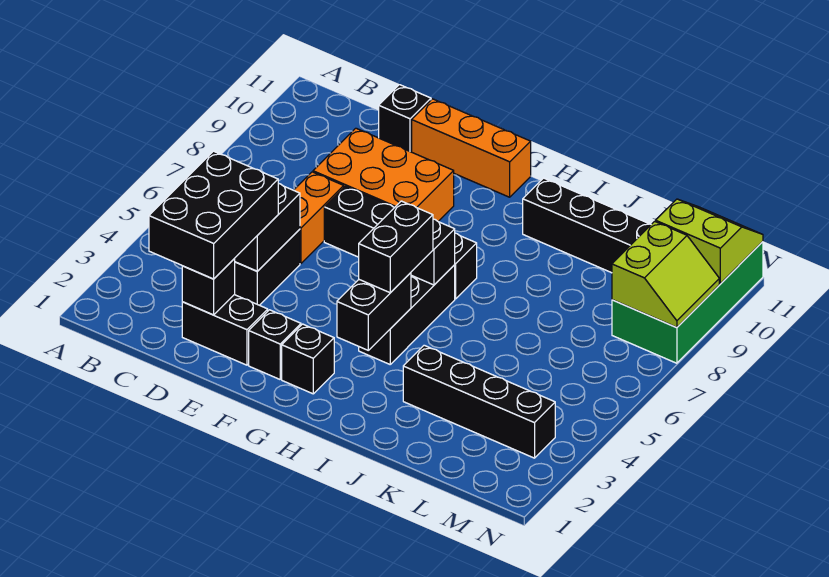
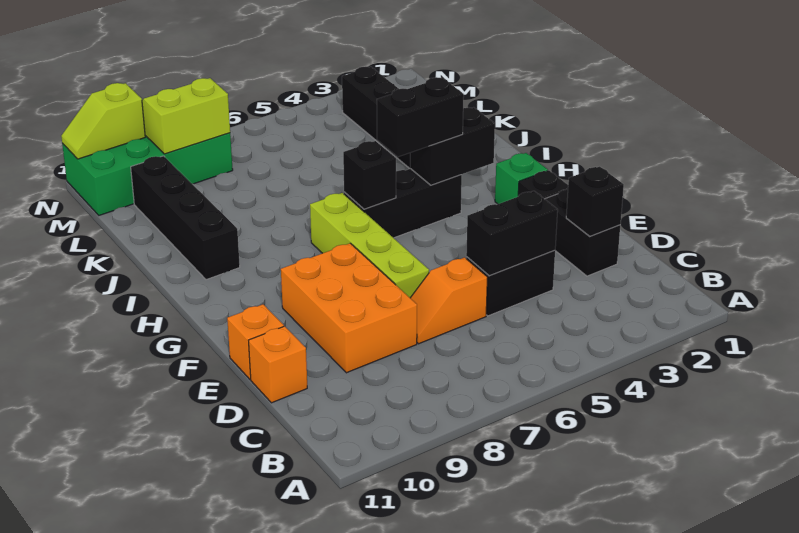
black 2x3 brick [149,151,278,279] -> none
orange 1x2 brick [294,172,344,263] -> orange 1x2 slope [411,257,487,344]
black 1x1 brick [378,85,431,152] -> orange 1x1 brick [249,326,307,403]
black 1x4 brick [324,186,477,299] -> lime 1x4 brick [310,193,429,298]
orange 1x3 brick [412,99,531,197] -> orange 1x1 brick [227,304,284,379]
black 1x1 brick [282,324,334,394] -> green 1x1 brick [495,153,548,204]
lime 2x2 slope [656,199,763,283] -> lime 1x2 slope [61,83,145,159]

